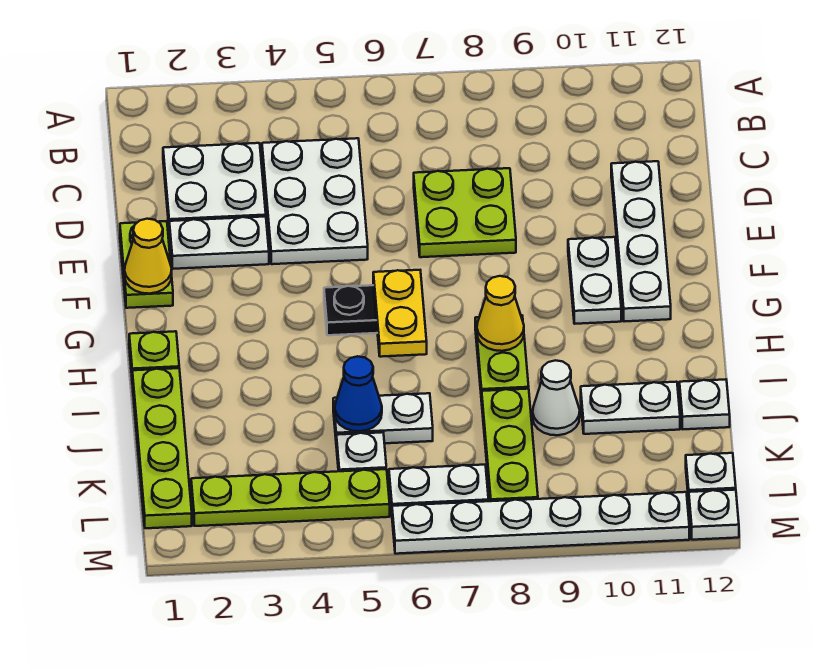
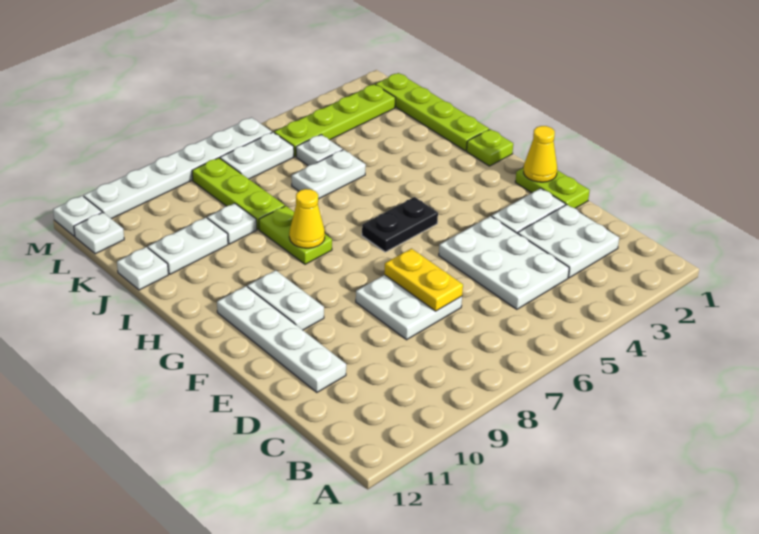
lime 2x2 plate [414,168,516,257] -> white 2x2 plate [356,275,462,340]
yellow 1x2 plate [373,270,427,357] -> yellow 1x2 plate moved to [384,249,463,311]
blue 1x1 cone [335,356,382,431] -> none
white 1x1 cone [533,360,580,435] -> white 1x1 plate [207,203,257,244]

